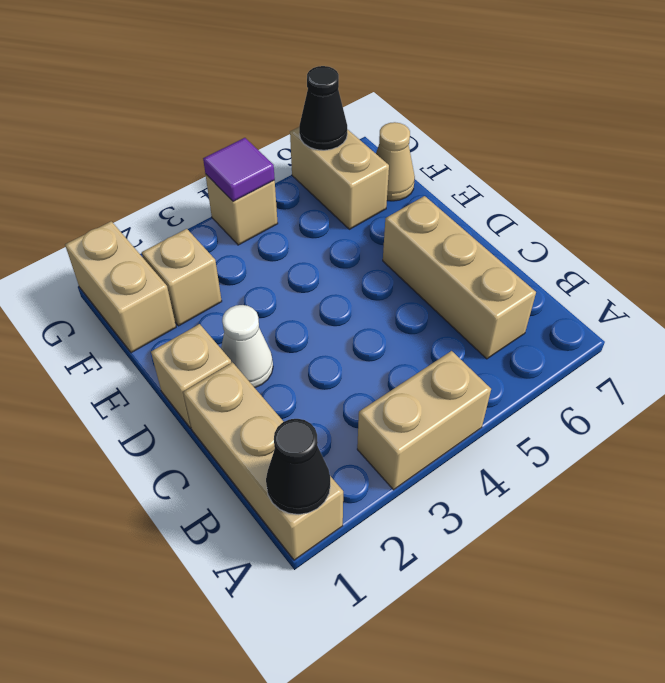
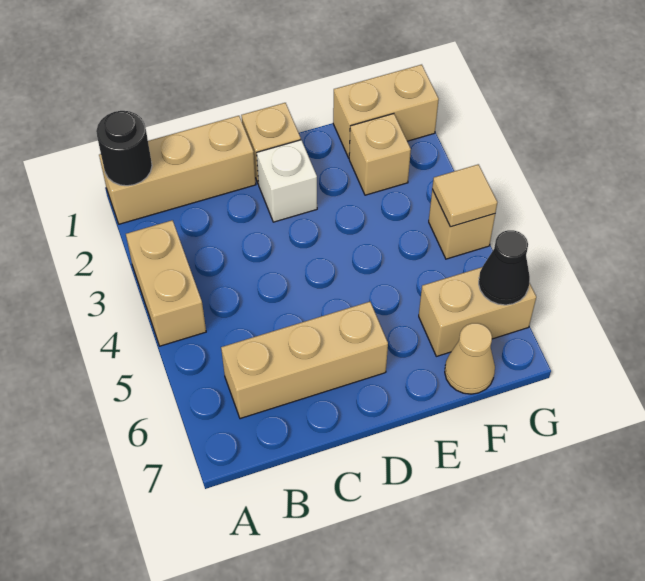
black 1x1 cone [266,419,330,515] -> black 1x1 round brick [96,111,152,186]
white 1x1 cone [221,305,273,388] -> white 1x1 brick [257,140,317,222]
purple 1x1 tile [203,138,275,201] -> tan 1x1 tile [432,164,497,227]

